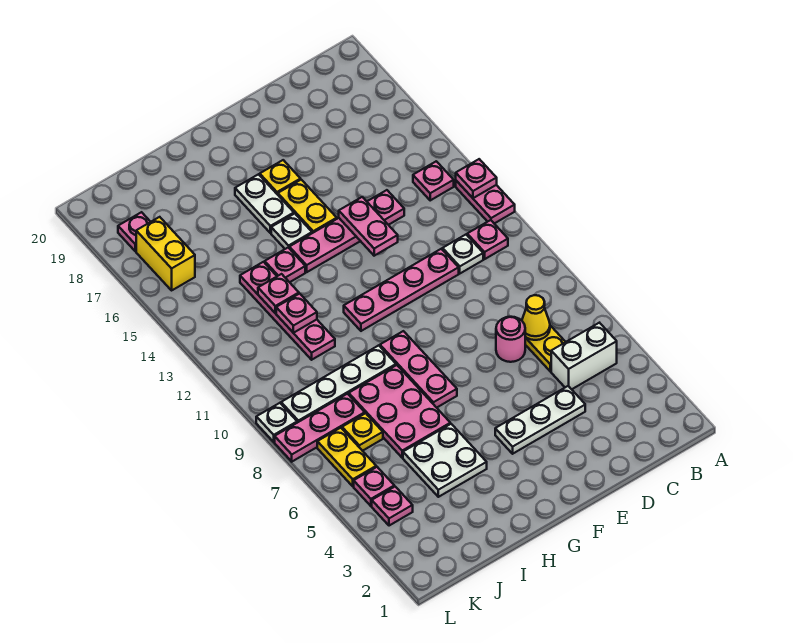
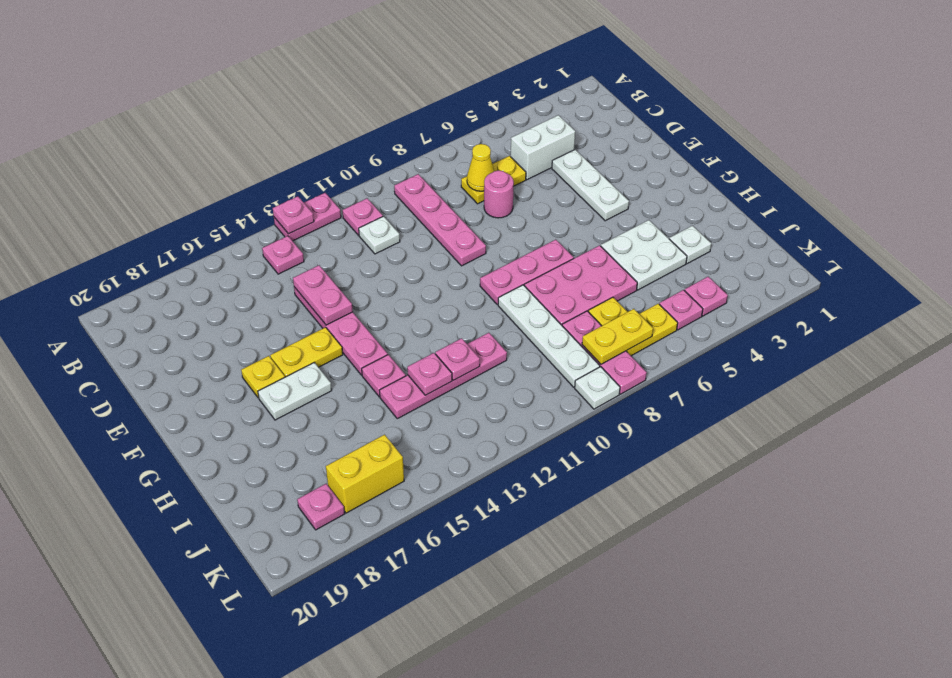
white 1x2 brick [551,323,617,389] -> white 1x2 brick turned to [511,115,575,180]
pink 1x4 plate [344,249,459,331] -> pink 1x4 plate moved to [394,174,486,266]
pink 1x2 plate [339,197,398,256] -> pink 1x2 plate turned to [293,265,353,325]
white 1x1 plate [271,214,312,249] -> white 1x1 plate moved to [669,226,711,264]
none -> yellow 1x2 plate [582,309,653,364]

